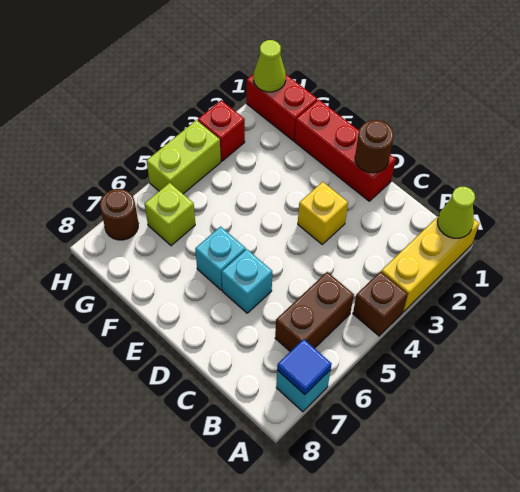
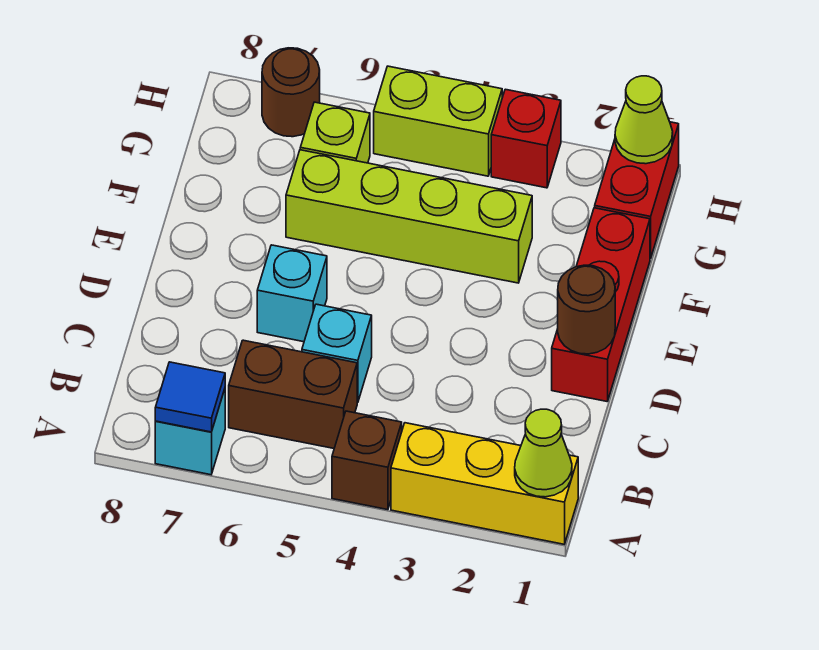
yellow 1x1 brick [298,182,348,244] -> none
cyan 1x1 brick [195,227,246,290] -> cyan 1x1 brick moved to [302,304,372,403]
none -> lime 1x4 brick [286,150,532,283]

